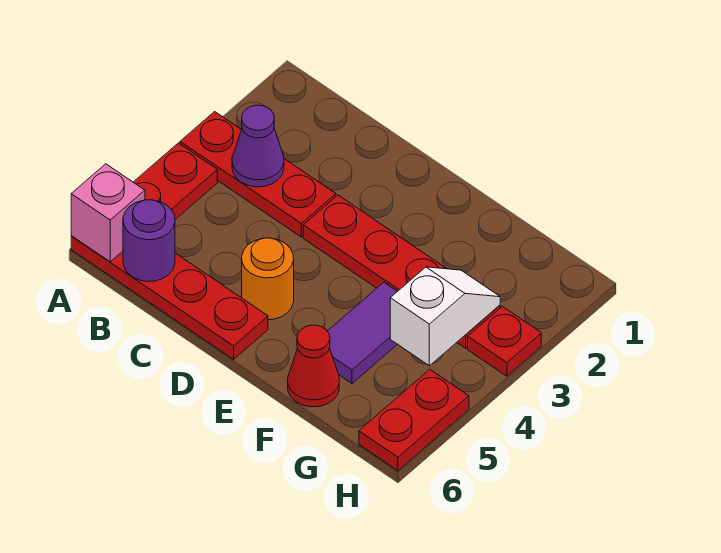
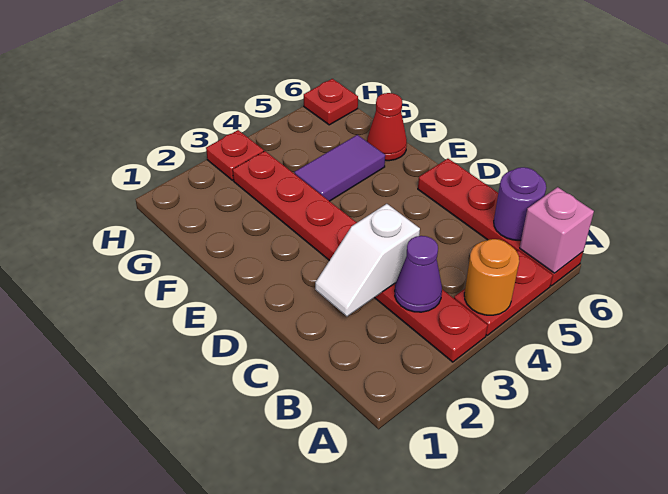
orange 1x1 round brick [242,238,294,320] -> orange 1x1 round brick moved to [464,239,519,315]
white 1x2 slope [390,267,500,366] -> white 1x2 slope moved to [315,204,420,316]
red 1x2 plate [359,369,469,471] -> red 1x1 plate [304,79,358,125]

